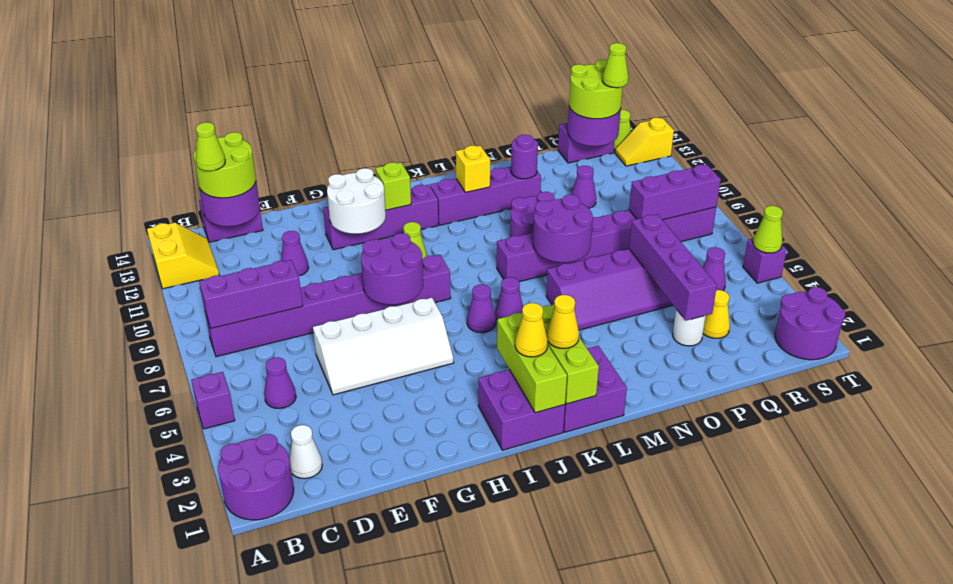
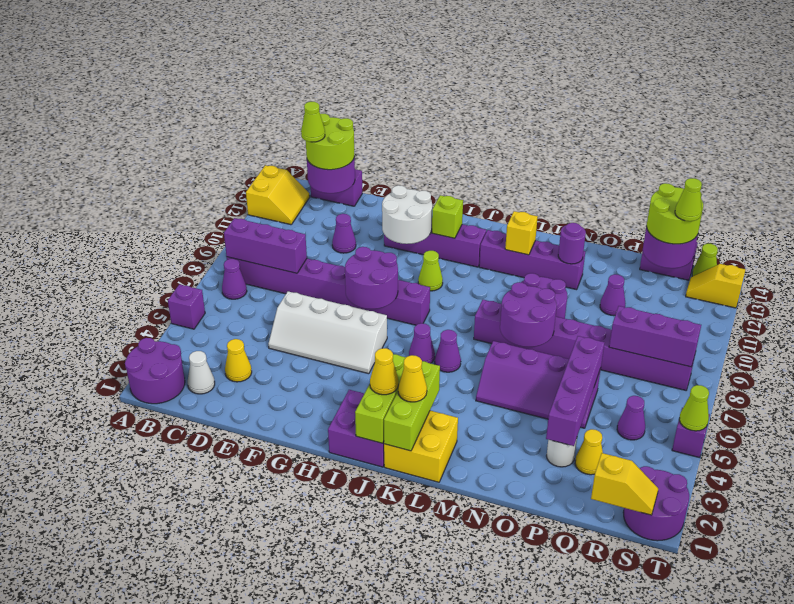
purple 1x1 cone [264,357,296,408] -> purple 1x1 cone moved to [222,259,247,299]
none -> yellow 1x1 cone [225,339,252,382]
purple 2x2 brick [563,346,627,432] -> yellow 2x2 brick [384,411,458,482]
none -> yellow 1x2 slope [591,453,658,515]

